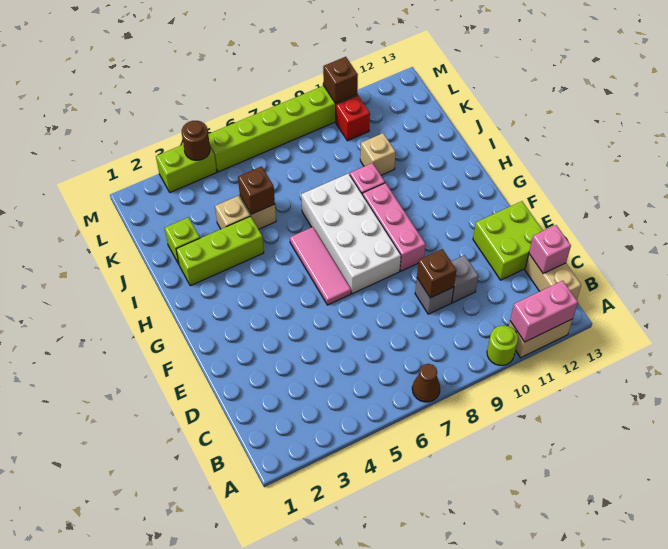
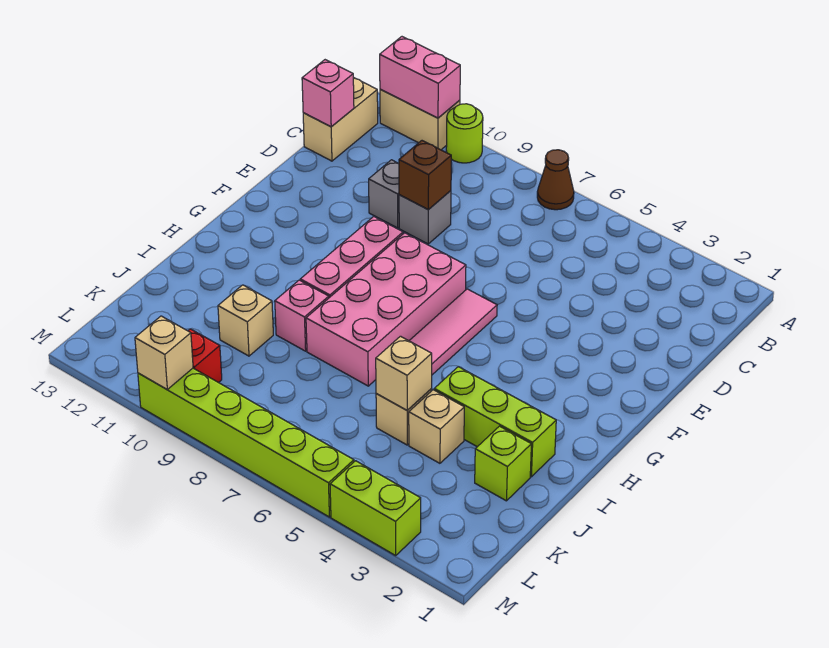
lime 2x2 brick [473,201,543,280] -> none
white 2x4 brick [301,173,401,294] -> pink 2x4 brick [306,233,466,386]
brown 1x1 brick [238,166,275,214] -> tan 1x1 brick [376,336,432,410]
brown 1x1 round brick [182,121,210,160] -> none
brown 1x1 brick [323,57,358,103] -> tan 1x1 brick [135,316,193,389]

